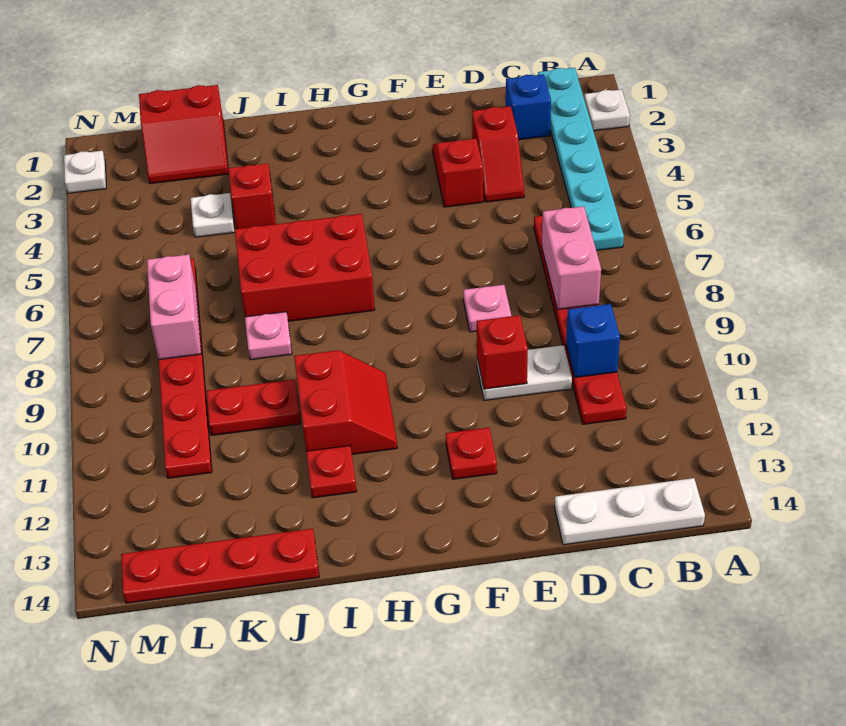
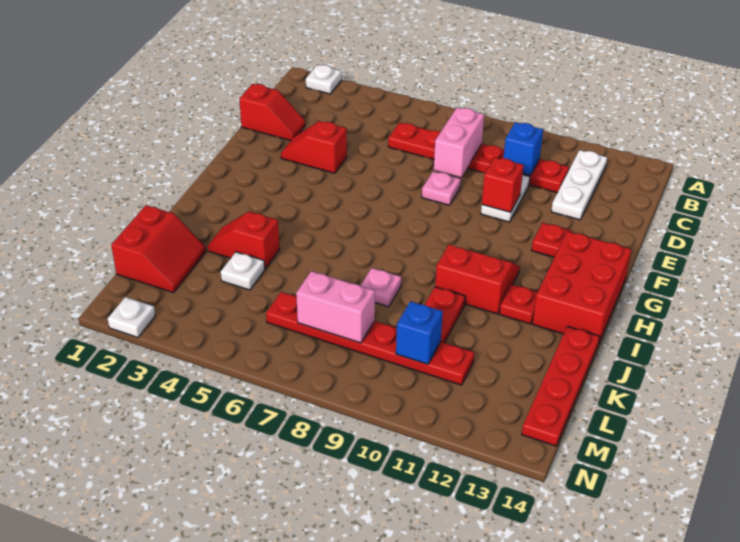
cyan 1x6 plate [538,68,624,250] -> none
white 1x3 plate [555,478,705,545] -> white 1x3 plate moved to [551,150,607,220]
blue 1x1 brick [506,74,551,140] -> blue 1x1 brick moved to [396,301,443,364]
pink 1x2 brick [542,206,601,310] -> pink 1x2 brick turned to [434,107,484,177]
red 1x2 slope [472,106,524,202] -> red 1x2 slope moved to [239,84,305,141]
red 2x3 brick [235,214,375,321] -> red 2x3 brick moved to [533,231,631,344]

